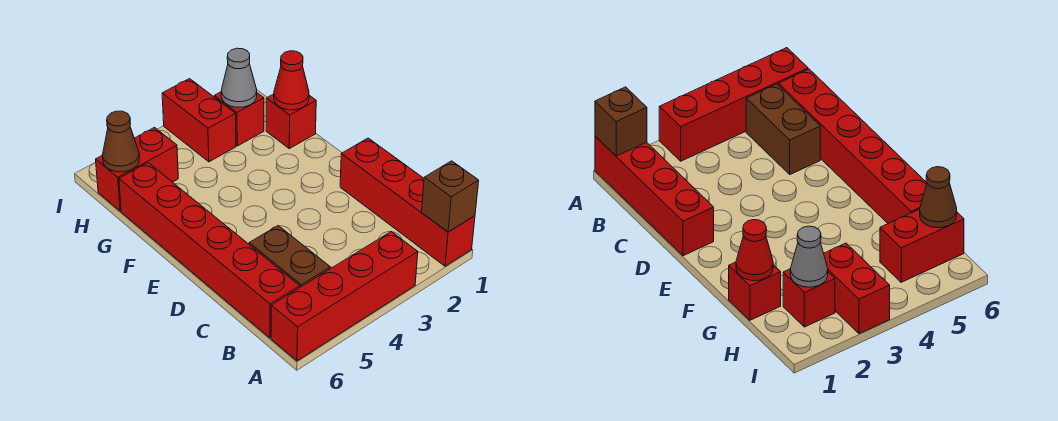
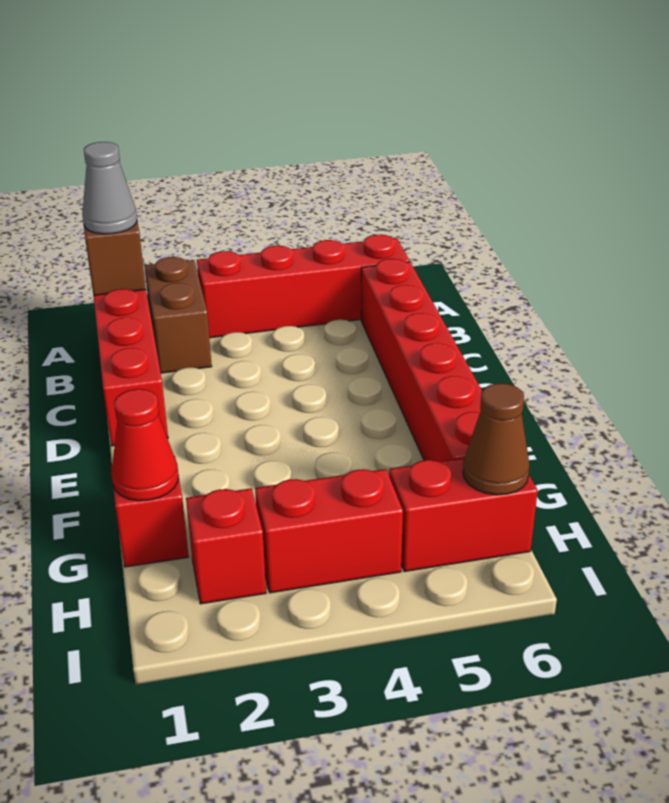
brown 1x2 brick [249,226,330,287] -> brown 1x2 brick moved to [144,257,212,373]
grey 1x1 cone [221,48,257,107] -> grey 1x1 cone moved to [82,142,137,234]
red 1x2 brick [162,79,236,162] -> red 1x2 brick turned to [255,469,403,593]

